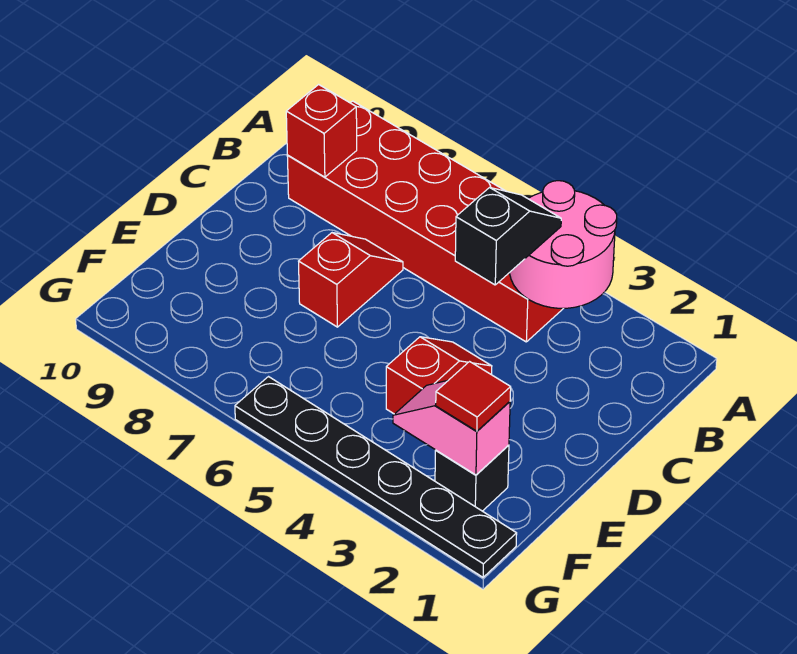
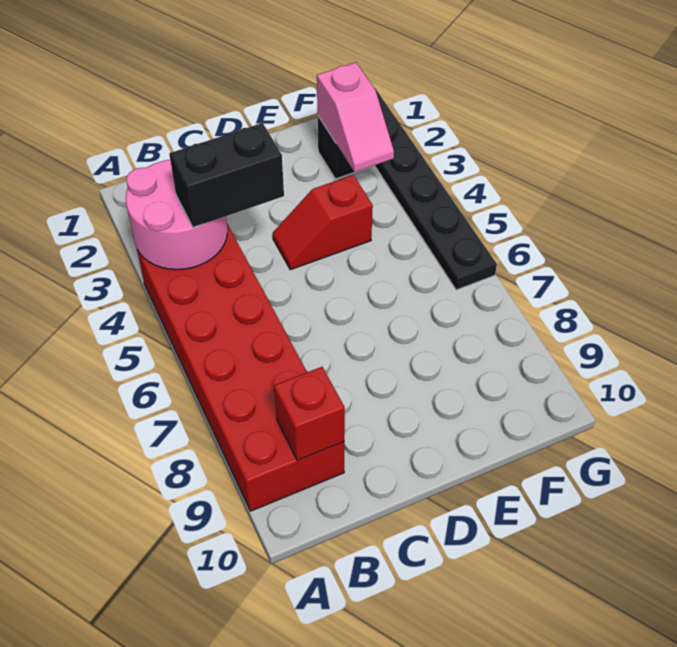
black 1x2 slope [455,187,561,285] -> black 1x2 brick [169,123,284,228]
red 1x2 slope [299,233,403,327] -> none
red 1x1 tile [436,362,511,431] -> none

